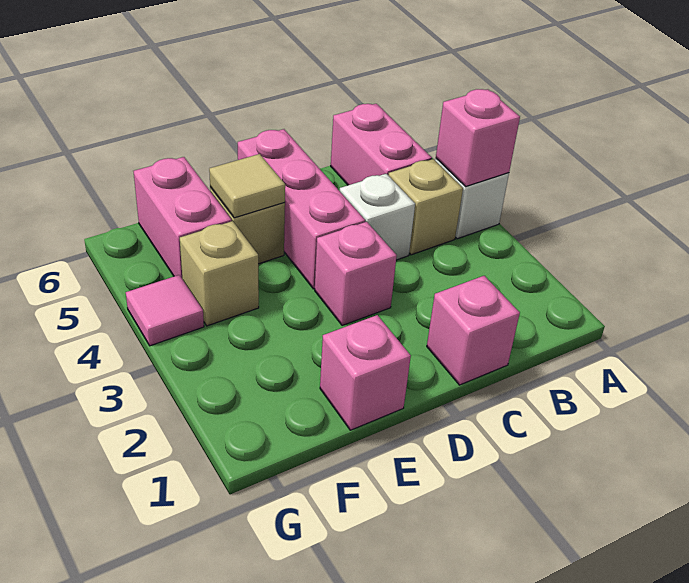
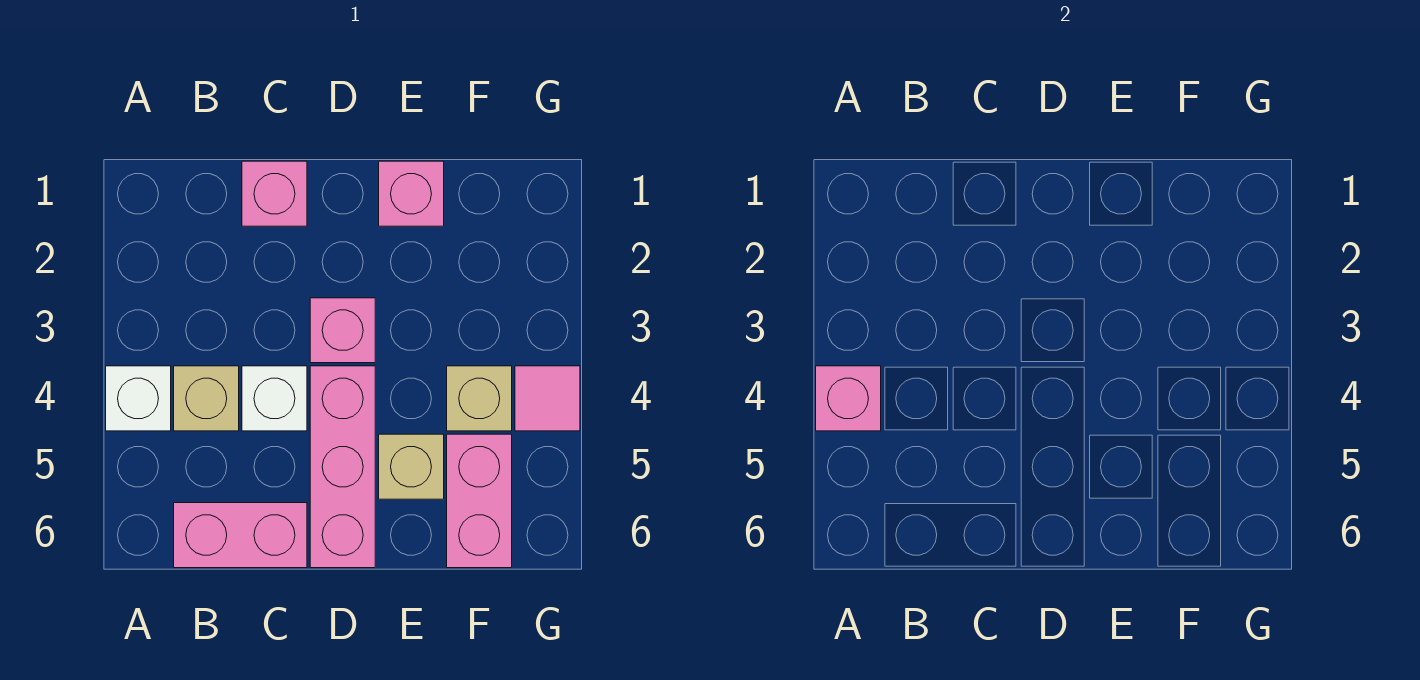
pink 1x2 brick [331,104,432,185] -> pink 1x2 brick turned to [174,503,307,568]
tan 1x1 tile [209,154,285,218] -> none

